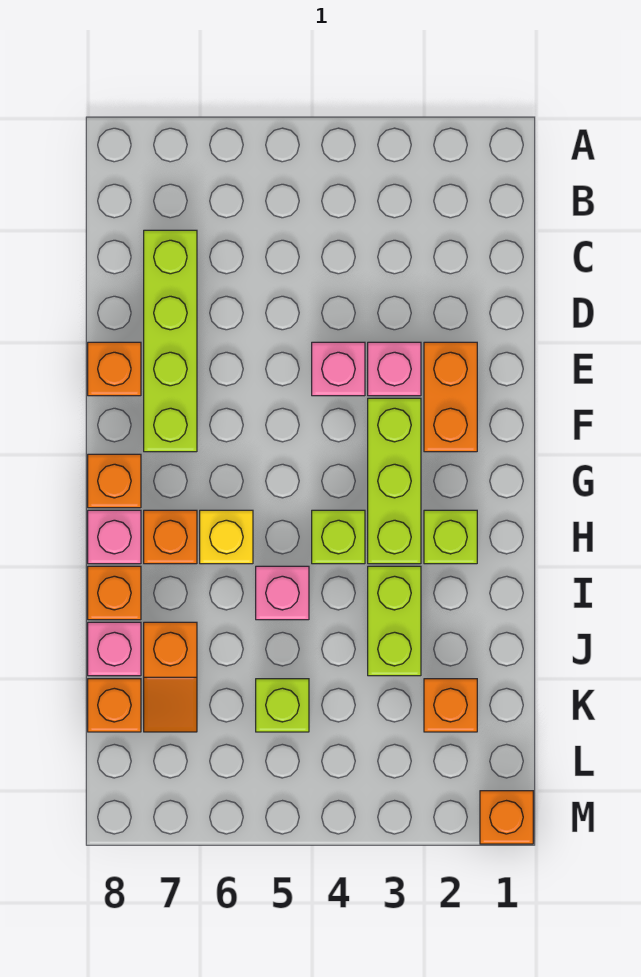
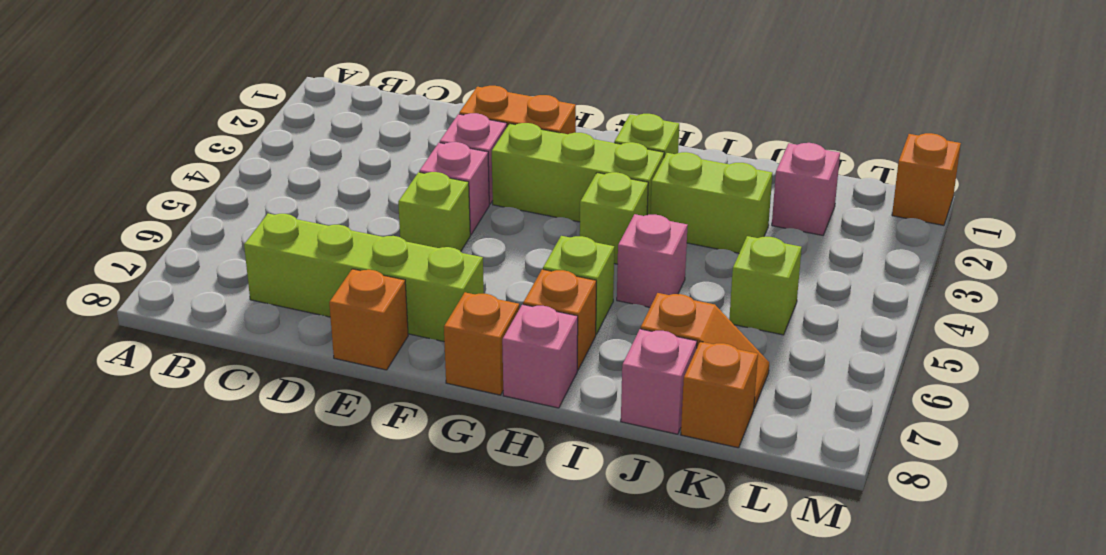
none -> lime 1x1 brick [398,172,470,251]
yellow 1x1 brick [200,510,253,564] -> lime 1x1 brick [543,236,614,334]
orange 1x1 brick [88,566,141,620] -> none
orange 1x1 brick [424,679,477,732] -> pink 1x1 brick [772,143,840,235]

